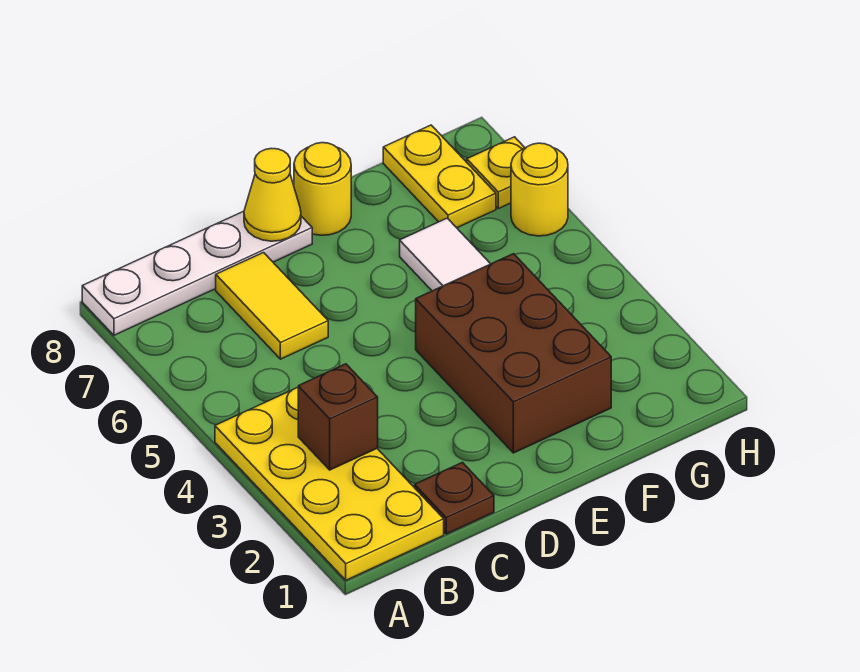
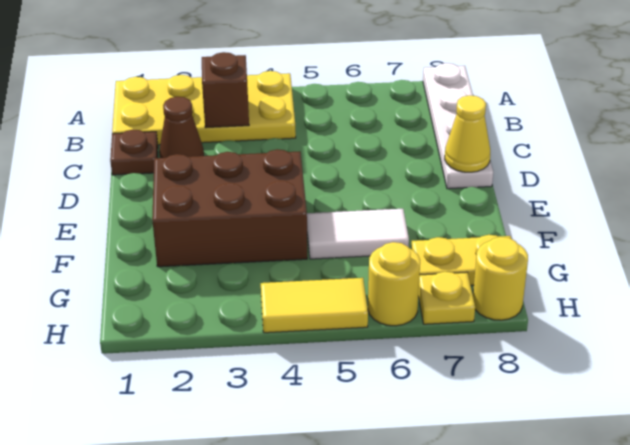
none -> brown 1x1 cone [159,97,204,158]
yellow 1x2 tile [216,253,328,359] -> yellow 1x2 tile moved to [261,278,368,333]
yellow 1x1 round brick [294,143,351,235] -> yellow 1x1 round brick moved to [473,237,528,320]

